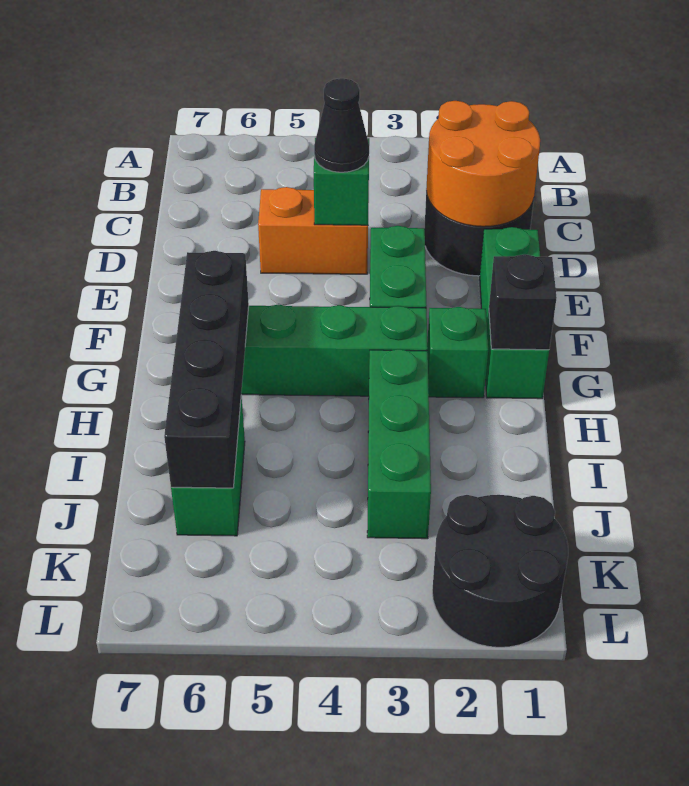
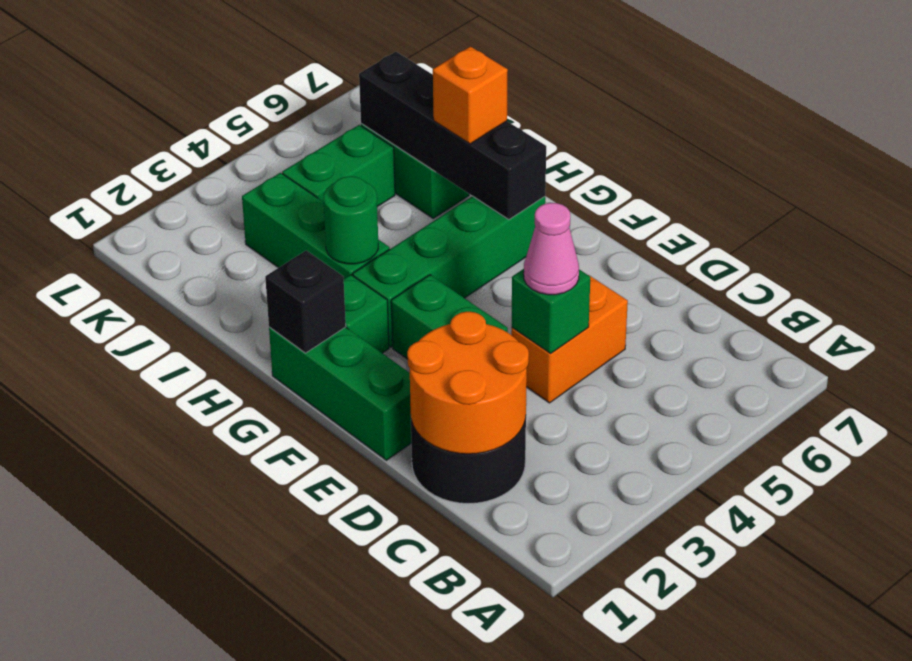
black 1x1 cone [314,78,369,172] -> pink 1x1 cone [524,203,579,295]
none -> green 1x1 round brick [323,176,378,264]
none -> orange 1x1 brick [433,46,508,144]
none -> green 1x2 brick [282,125,395,207]
black 2x2 round brick [432,495,568,647] -> none

